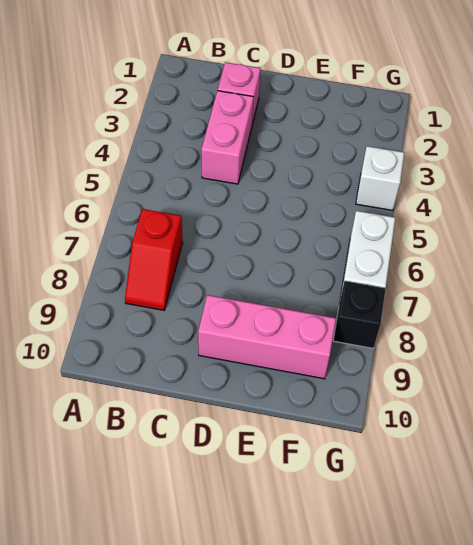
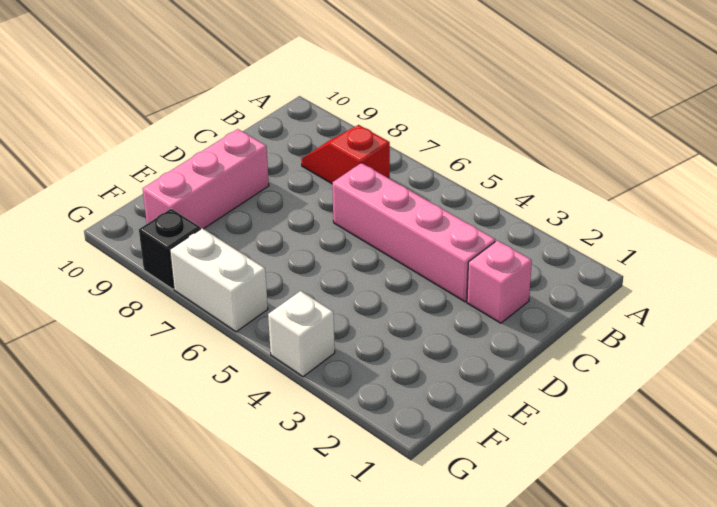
pink 1x2 brick [201,91,254,184] -> pink 1x4 brick [332,163,495,302]

